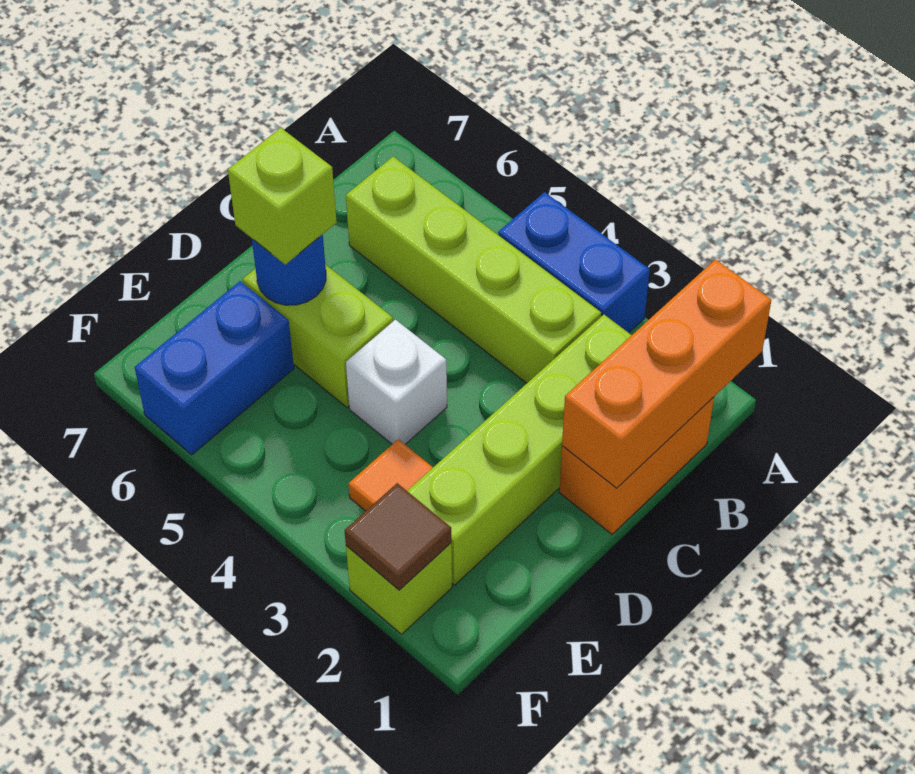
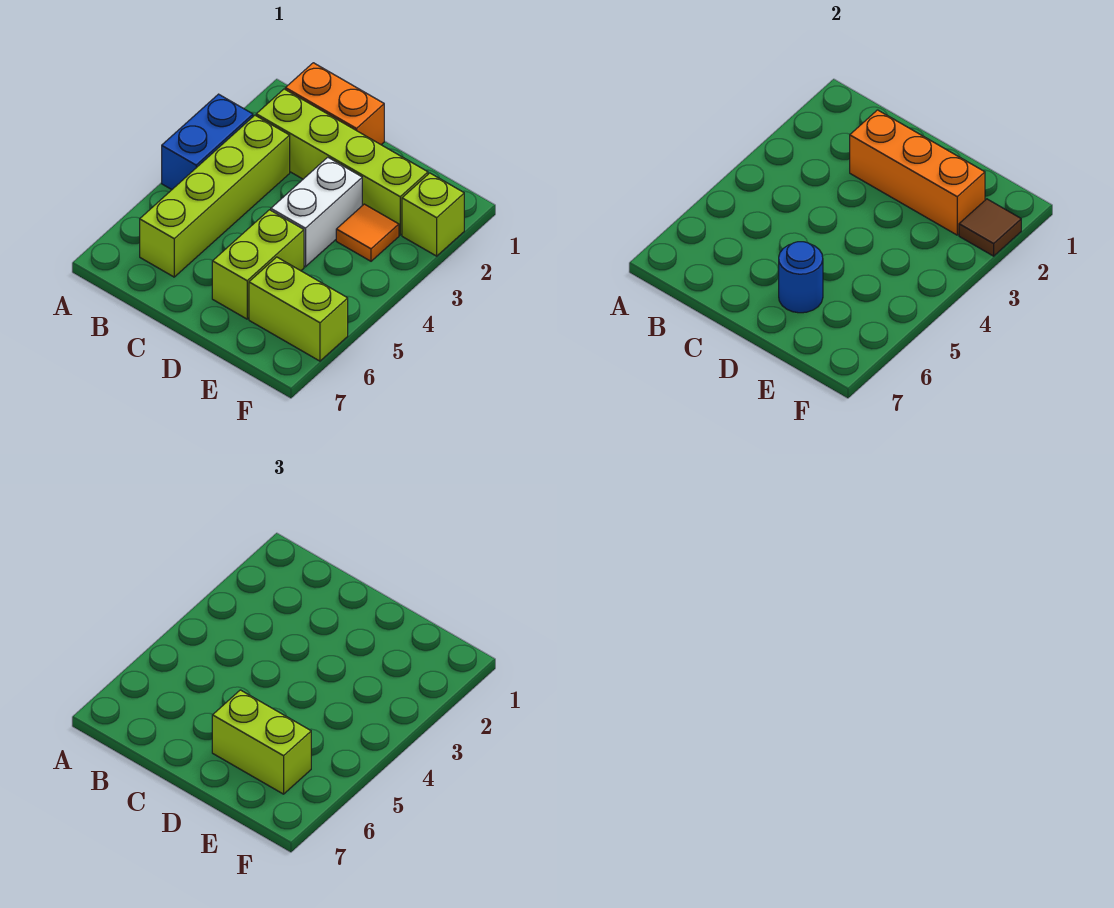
orange 1x3 brick [562,260,771,488] -> orange 1x3 brick moved to [850,110,985,235]
white 1x1 brick [346,320,447,444] -> white 1x2 brick [271,157,362,267]
lime 1x1 brick [228,128,337,264] -> lime 1x2 brick [212,690,311,794]
blue 1x2 brick [135,281,294,455] -> lime 1x2 brick [249,257,348,361]

